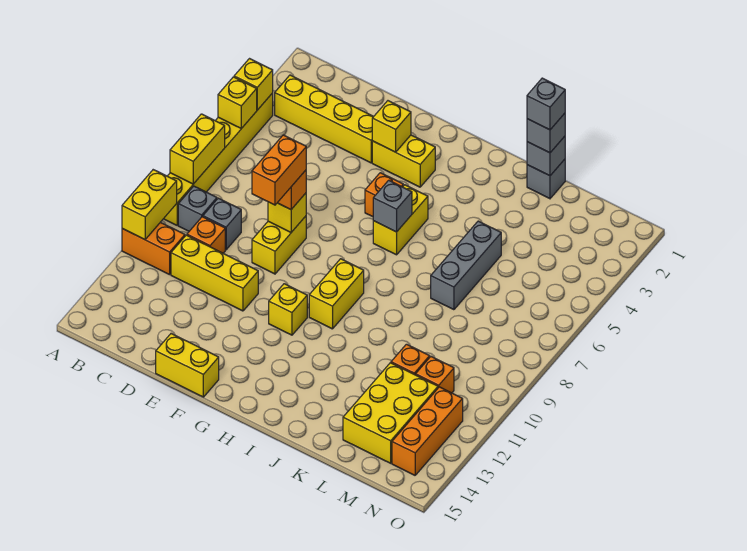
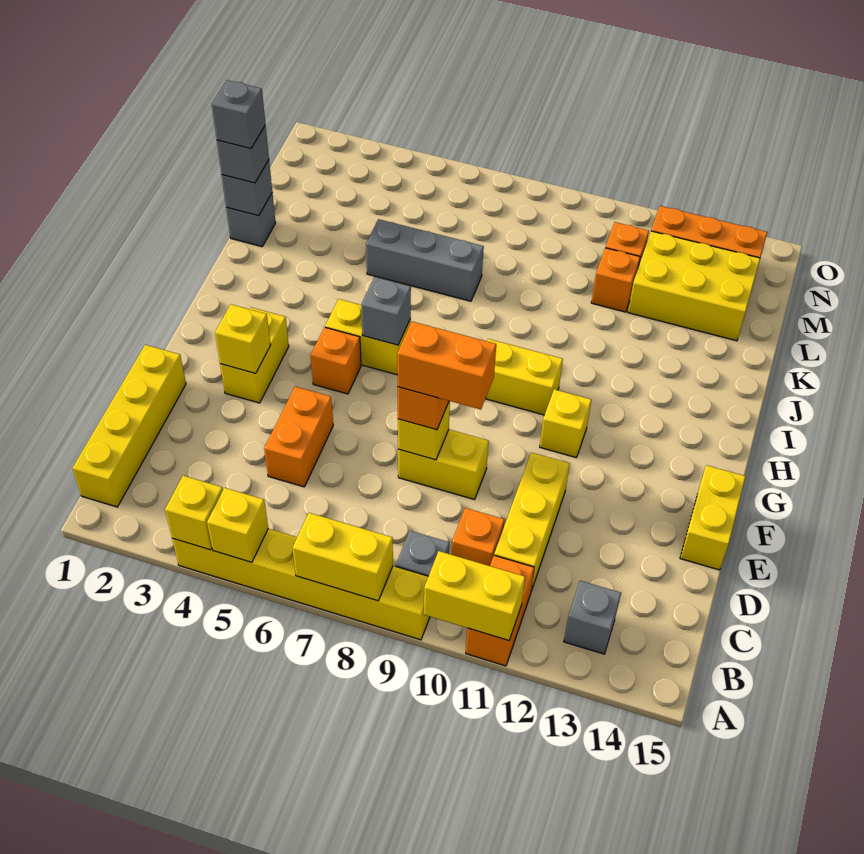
yellow 1x4 brick [275,75,374,163] -> yellow 1x4 brick moved to [72,345,186,507]
grey 1x1 brick [203,198,241,250] -> grey 1x1 brick moved to [564,581,621,654]
none -> orange 1x2 brick [264,387,333,487]

